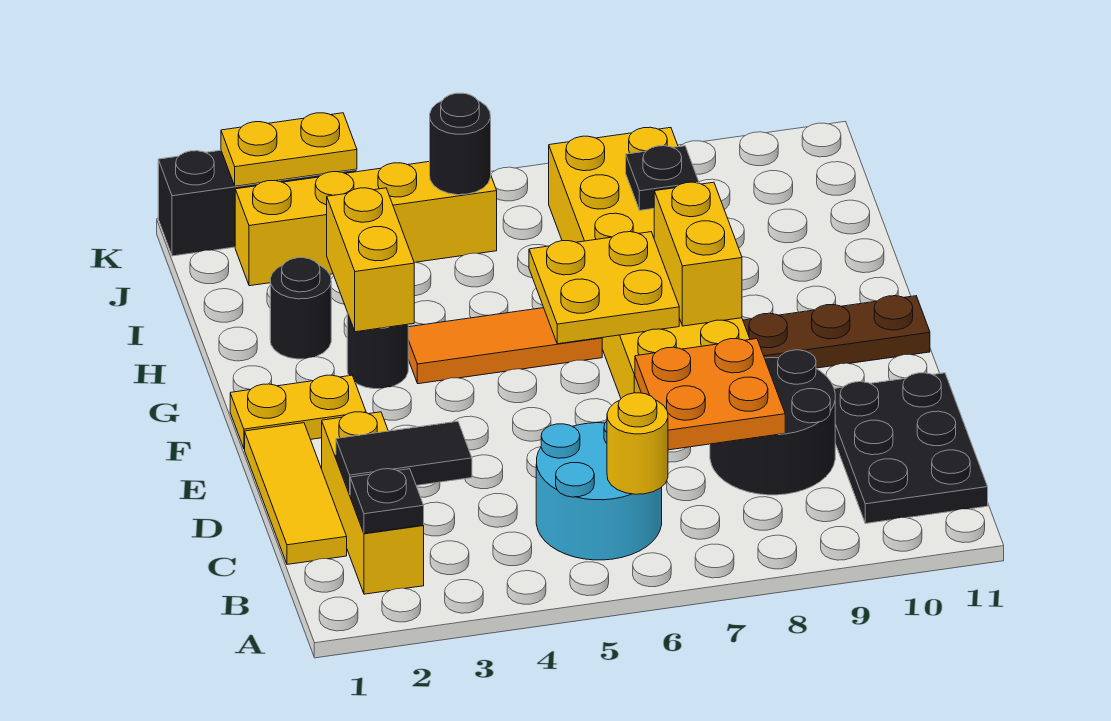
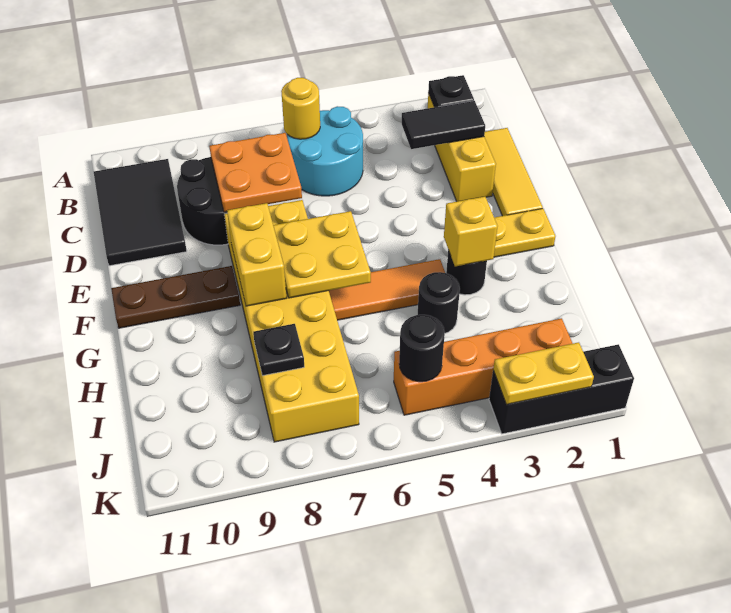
black 2x3 plate [834,373,988,524] -> black 2x3 tile [94,159,187,266]
yellow 1x2 brick [327,188,414,332] -> yellow 1x1 brick [444,197,498,266]
black 1x1 round brick [270,258,331,359] -> black 1x1 round brick moved to [418,272,460,333]
yellow 1x4 brick [235,161,497,286] -> orange 1x4 brick [394,318,573,415]

